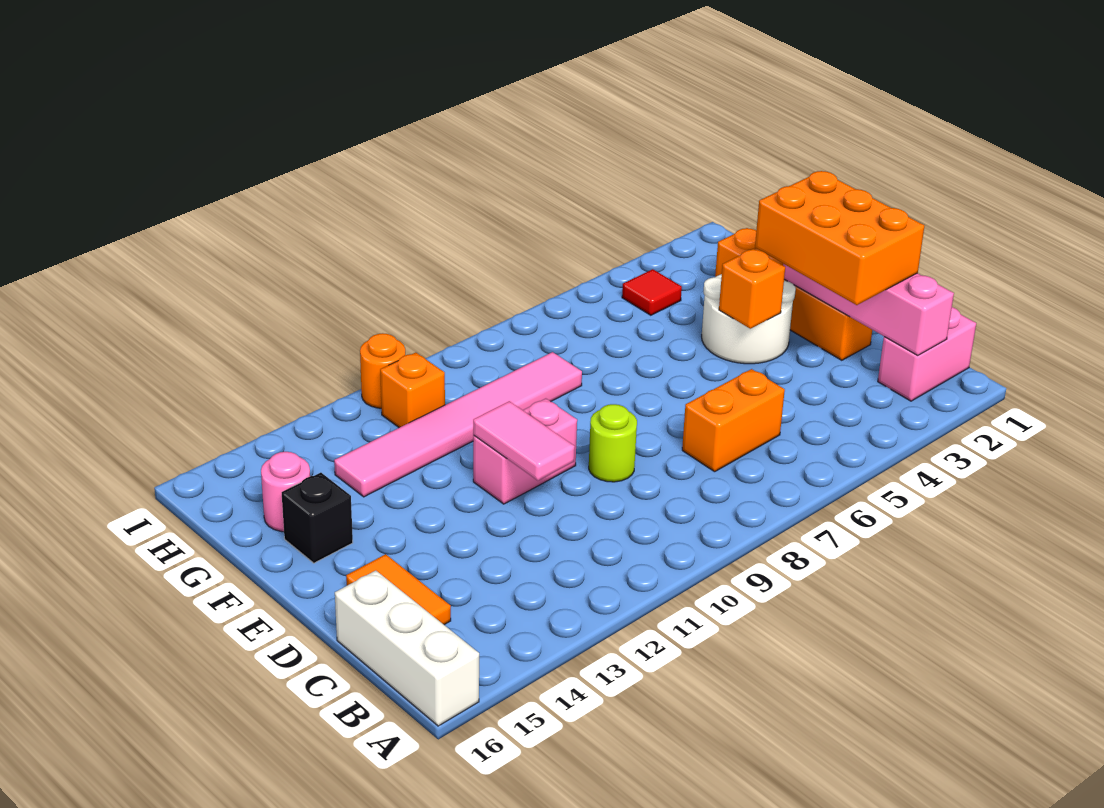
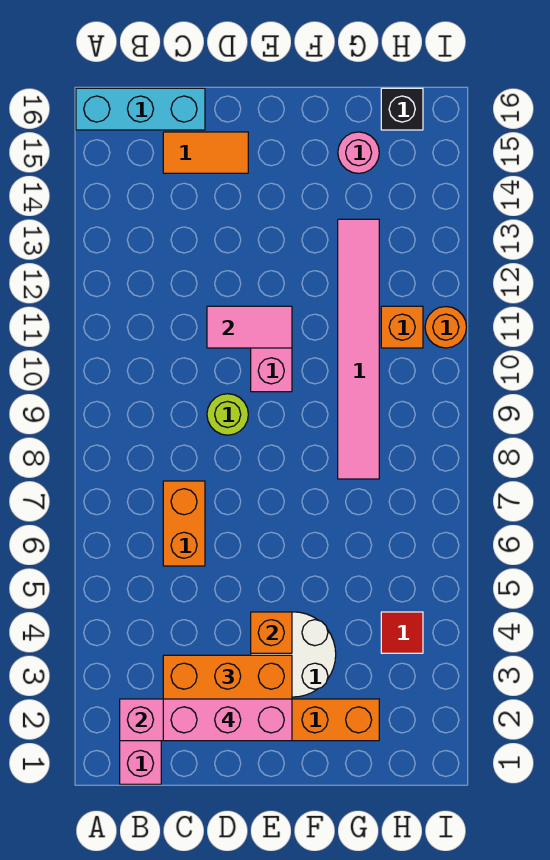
white 1x3 brick [335,570,479,726] -> cyan 1x3 brick [76,88,205,130]
none -> pink 1x3 brick [163,699,292,741]
black 1x1 brick [282,473,353,563] -> black 1x1 brick moved to [381,88,423,130]

